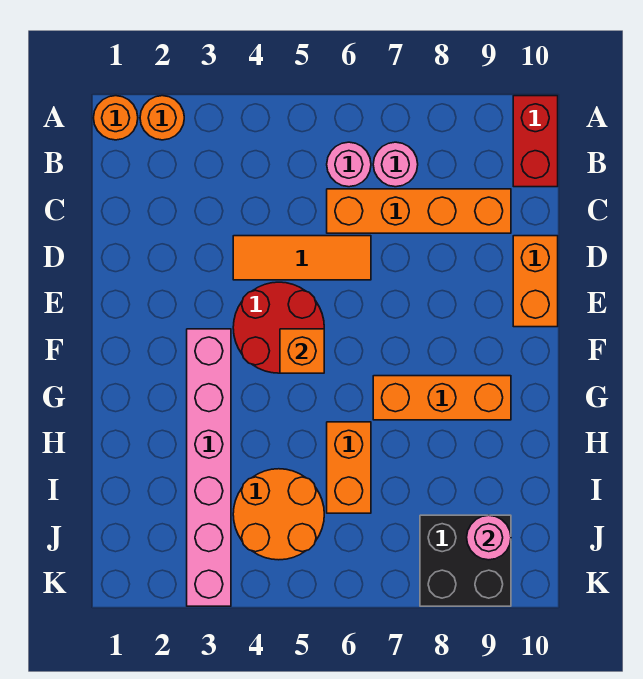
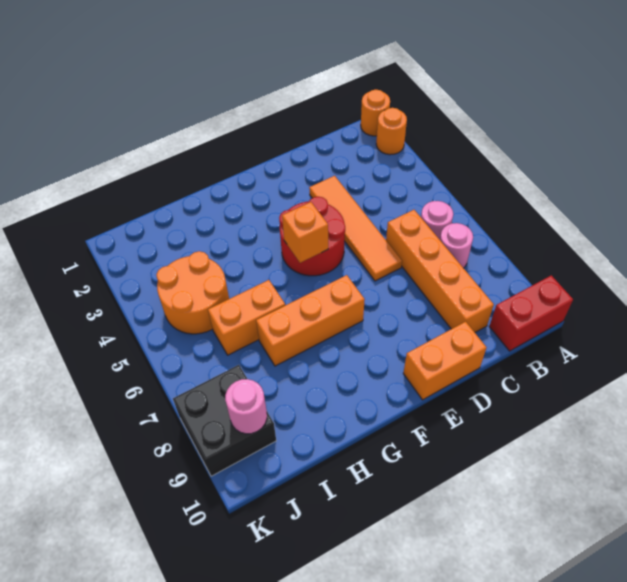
orange 1x3 tile [233,236,371,280] -> orange 1x4 tile [309,176,402,281]
pink 1x6 brick [187,329,231,606] -> none
orange 1x3 brick [373,376,511,420] -> orange 1x3 brick turned to [256,275,365,366]

